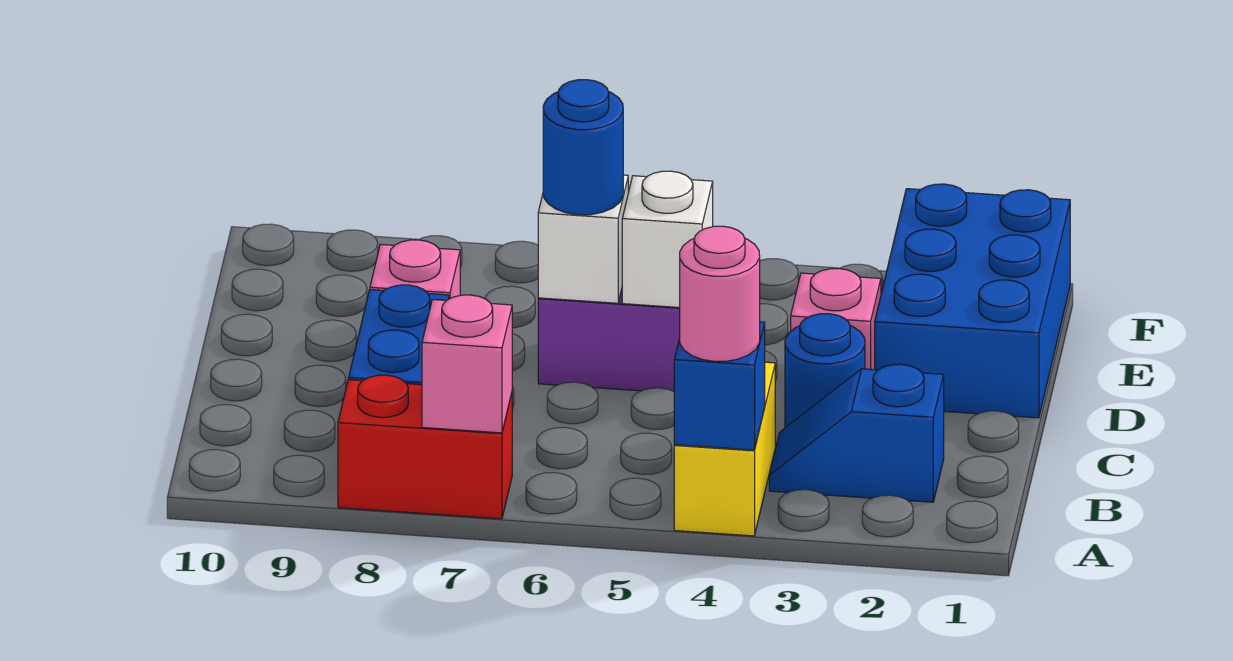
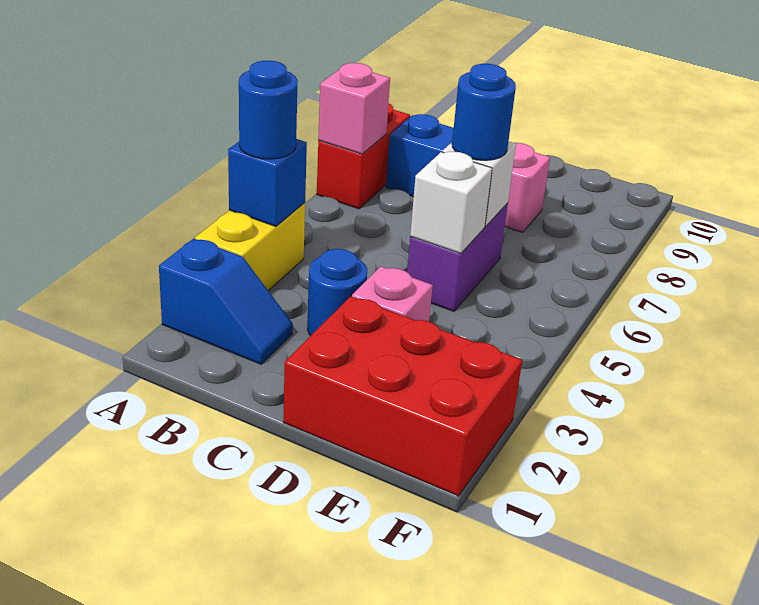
yellow 1x2 brick [674,362,775,536] -> yellow 1x2 brick turned to [195,203,305,291]
pink 1x1 round brick [680,226,760,361] -> blue 1x1 round brick [239,61,298,159]
blue 1x2 slope [769,364,944,502] -> blue 1x2 slope turned to [159,239,293,364]
blue 2x3 brick [875,184,1070,418] -> red 2x3 brick [283,296,522,496]

